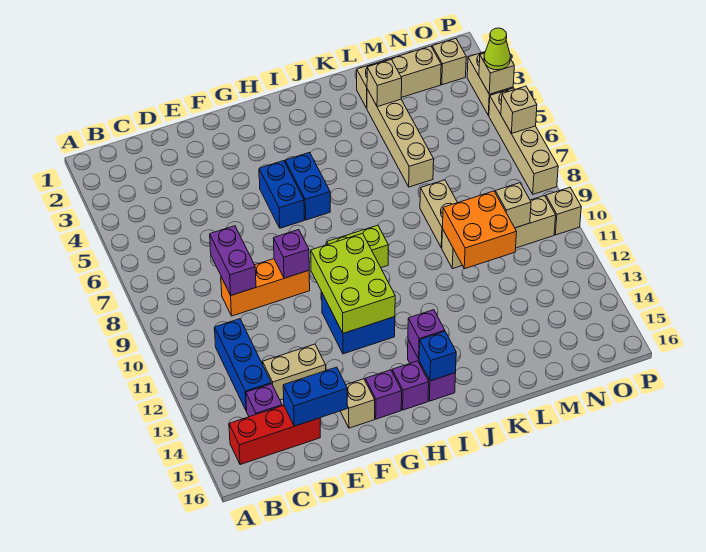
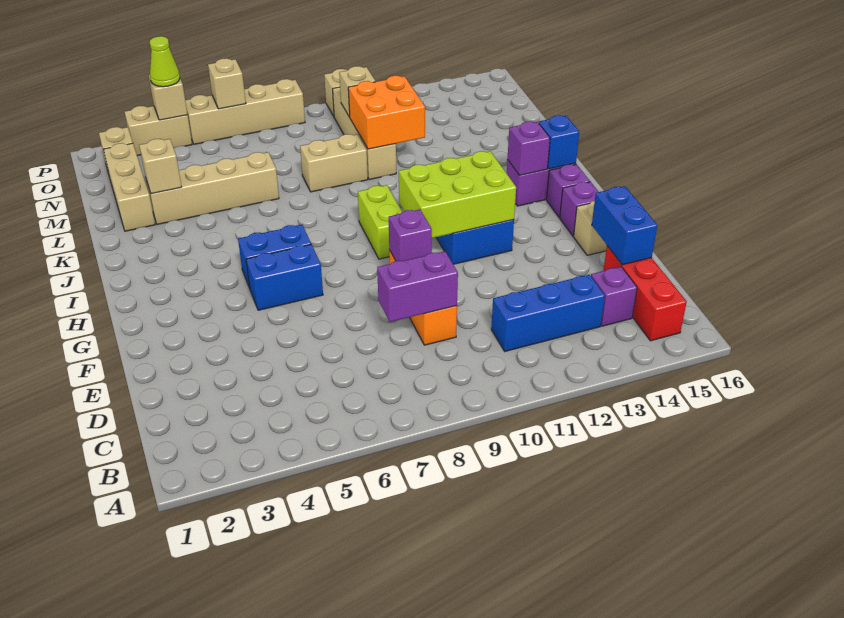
tan 1x2 brick [263,344,326,400] -> none

